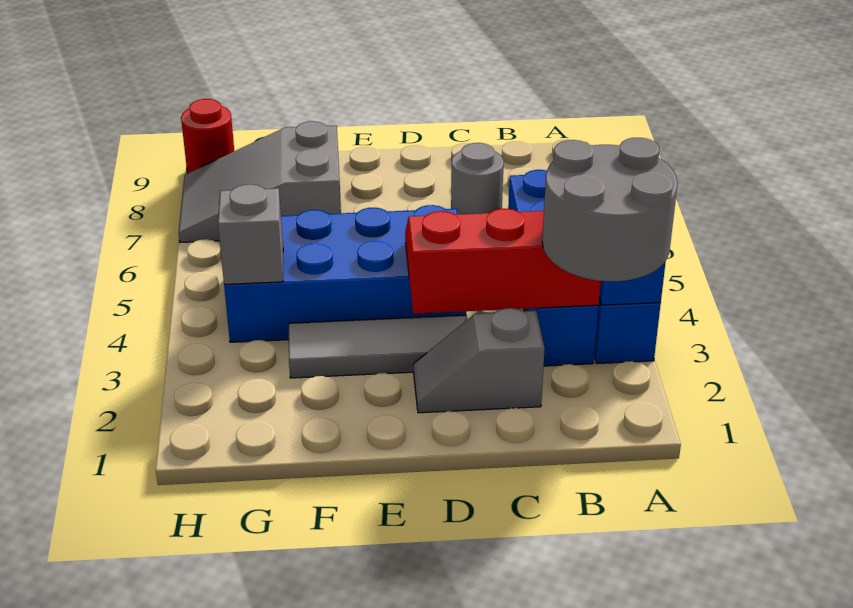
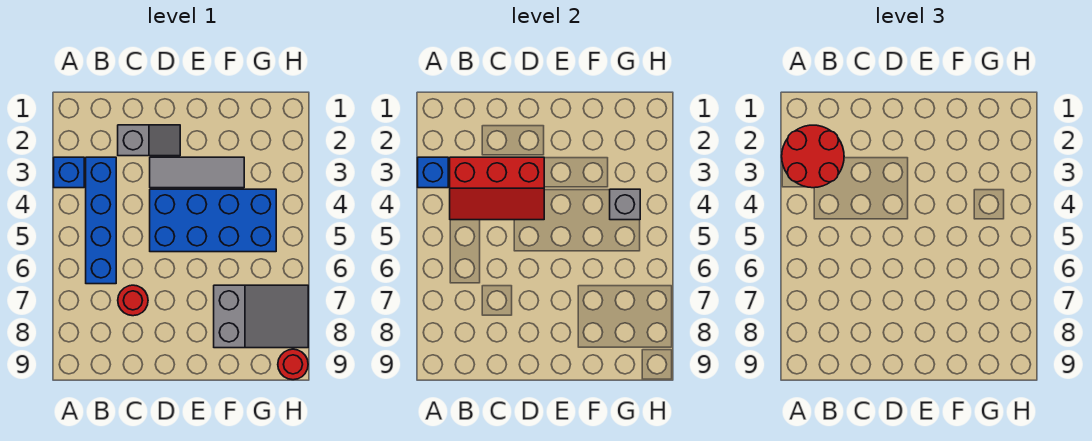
grey 2x2 round brick [542,138,677,281] -> red 2x2 round brick [782,125,844,188]
grey 1x1 round brick [451,143,504,215] -> red 1x1 round brick [118,285,148,316]

